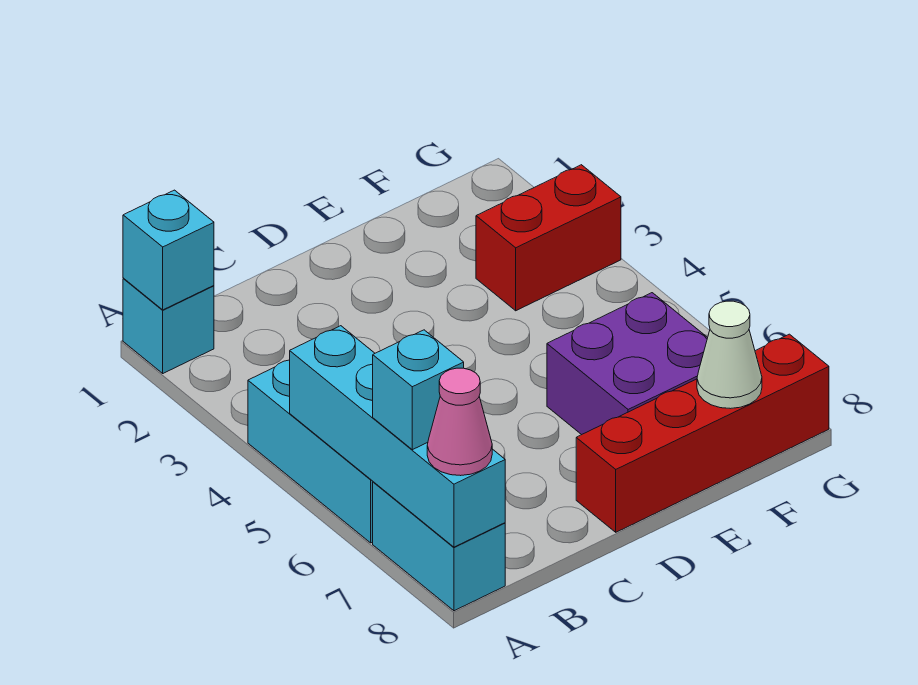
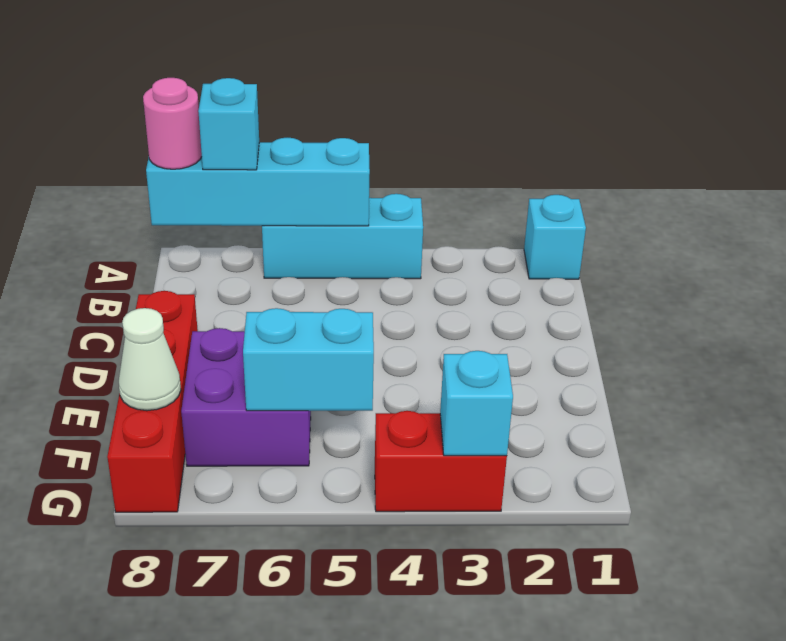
cyan 1x1 brick [123,190,214,310] -> cyan 1x1 brick moved to [440,351,513,456]
cyan 1x2 brick [373,482,505,611] -> cyan 1x2 brick moved to [243,308,374,411]
pink 1x1 cone [427,368,492,476] -> pink 1x1 round brick [143,78,202,169]
red 1x2 brick [476,165,621,311] -> red 1x2 brick turned to [375,411,507,512]

